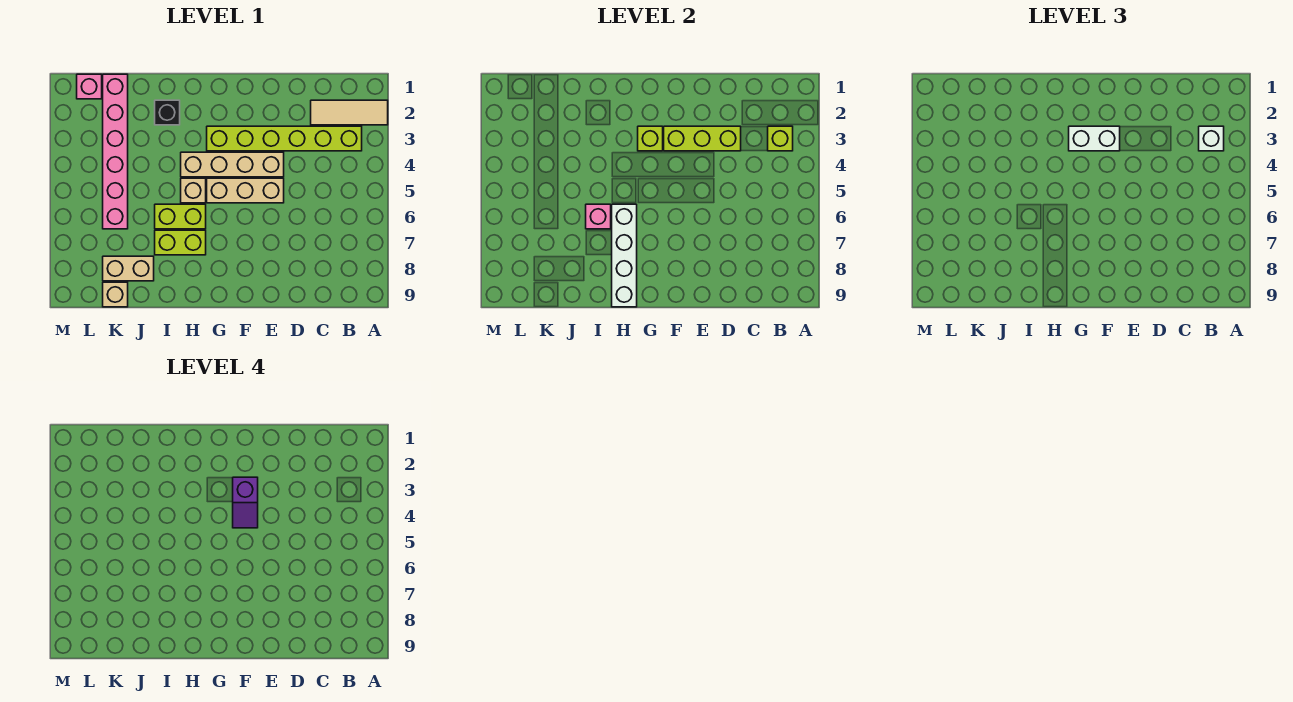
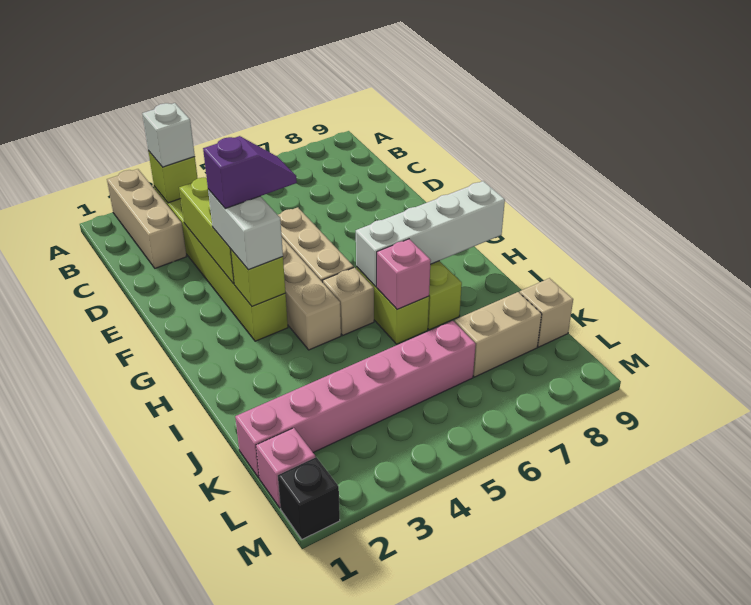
tan 1x3 tile [311,100,388,125] -> tan 1x3 brick [107,169,187,268]
black 1x1 brick [155,100,180,125] -> black 1x1 brick moved to [278,457,340,539]
tan 1x2 brick [103,256,154,281] -> tan 1x2 brick turned to [454,292,542,377]

